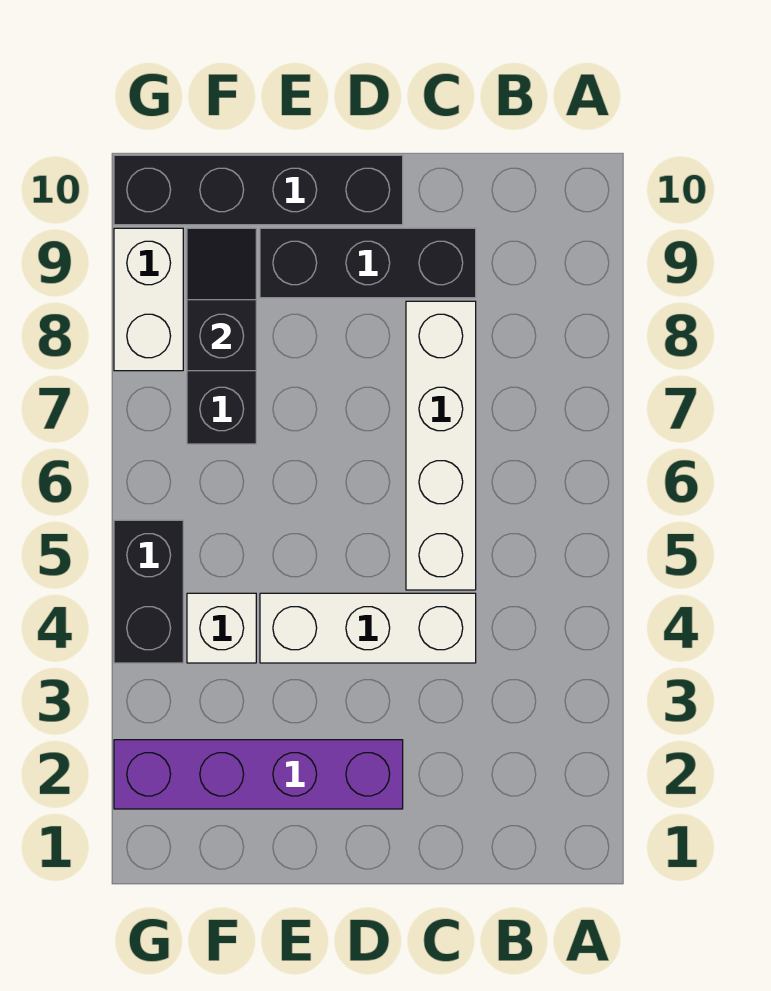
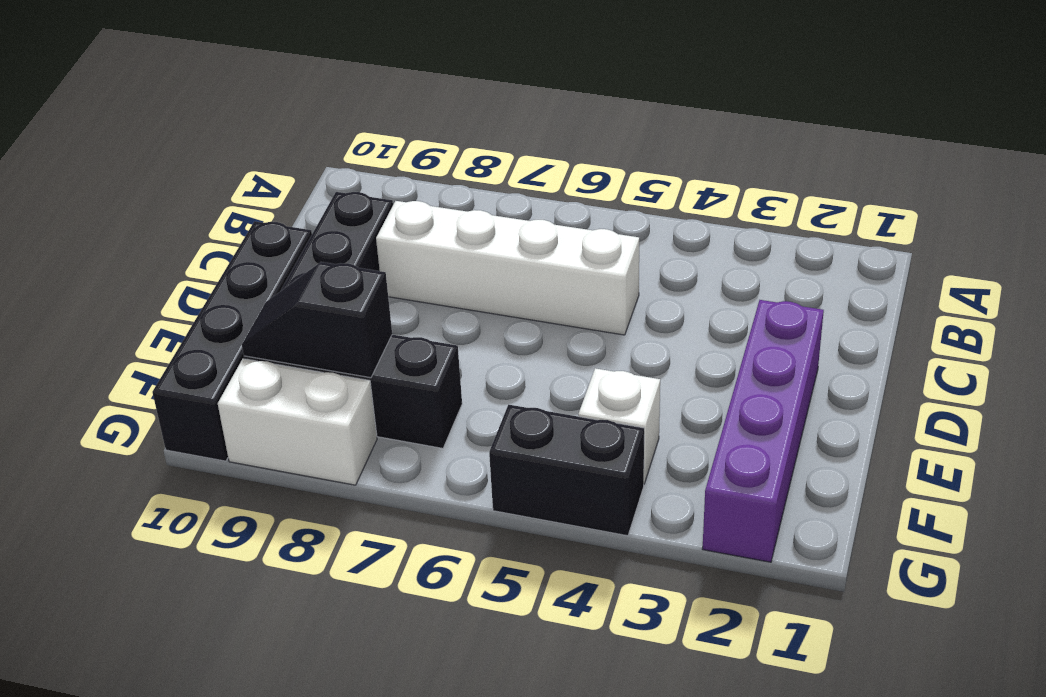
white 1x3 brick [260,593,476,663] -> none

